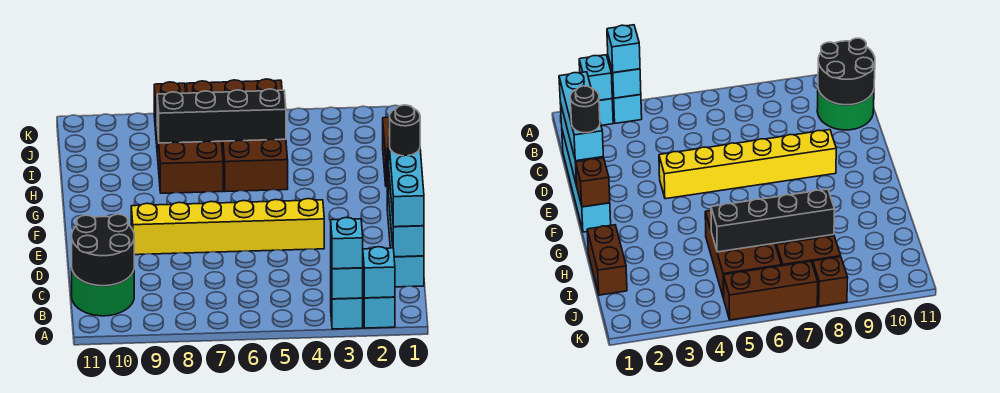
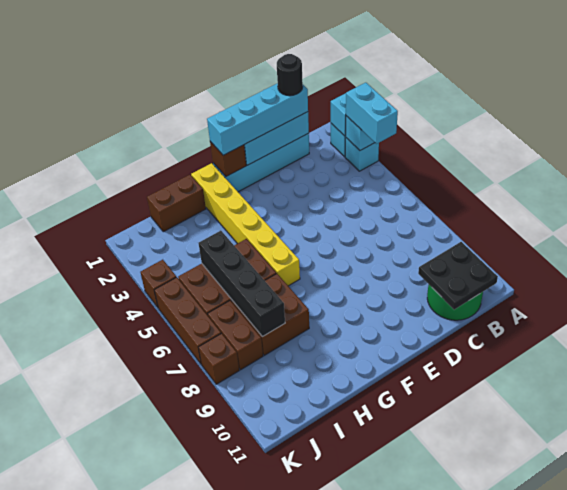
cyan 1x1 brick [331,217,363,269] -> cyan 1x2 brick [346,83,398,144]
black 2x2 round brick [72,214,134,286] -> black 2x2 plate [418,242,498,310]
cyan 1x3 brick [389,137,424,227] -> cyan 1x4 brick [207,83,308,155]
black 1x1 round brick [390,105,420,156] -> black 1x1 round brick moved to [277,54,303,96]
yellow 1x6 brick [131,199,324,255] -> yellow 1x6 brick moved to [191,163,300,286]
none -> brown 1x1 brick [140,260,176,307]

